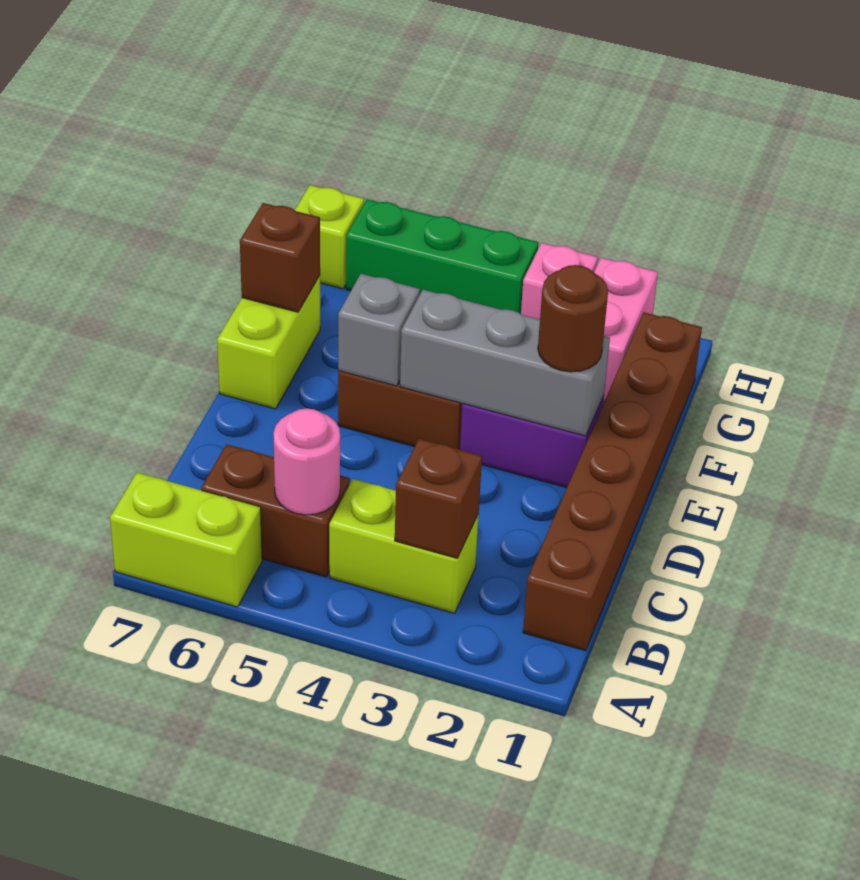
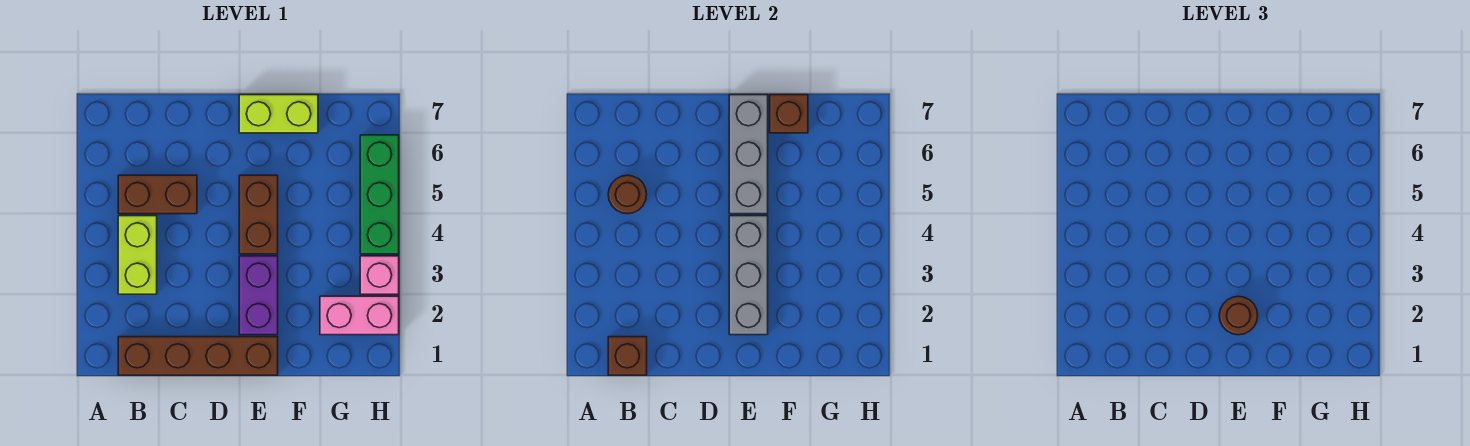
lime 1x2 brick [110,473,262,607] -> none
brown 1x6 brick [523,312,702,651] -> brown 1x4 brick [118,337,278,375]
brown 1x1 brick [395,439,482,558] -> brown 1x1 brick moved to [608,337,647,375]
brown 1x2 brick [201,444,350,577] -> brown 1x2 brick turned to [118,175,197,214]
pink 1x1 round brick [273,408,340,515] -> brown 1x1 round brick [608,175,647,214]
grey 1x1 brick [338,274,420,386] -> grey 1x3 brick [729,95,768,214]
lime 1x1 brick [295,185,364,289] -> none

